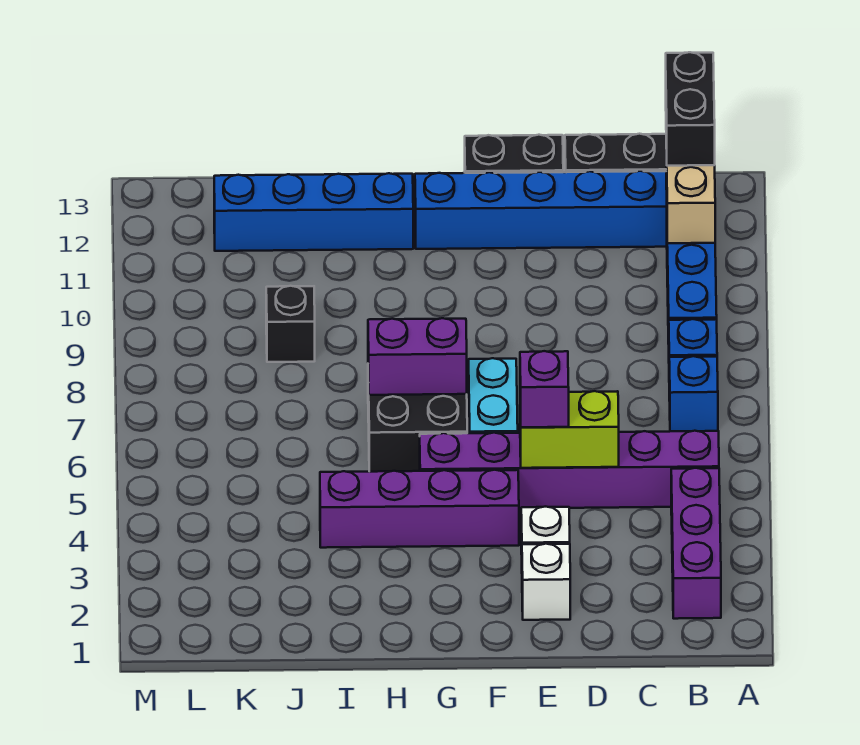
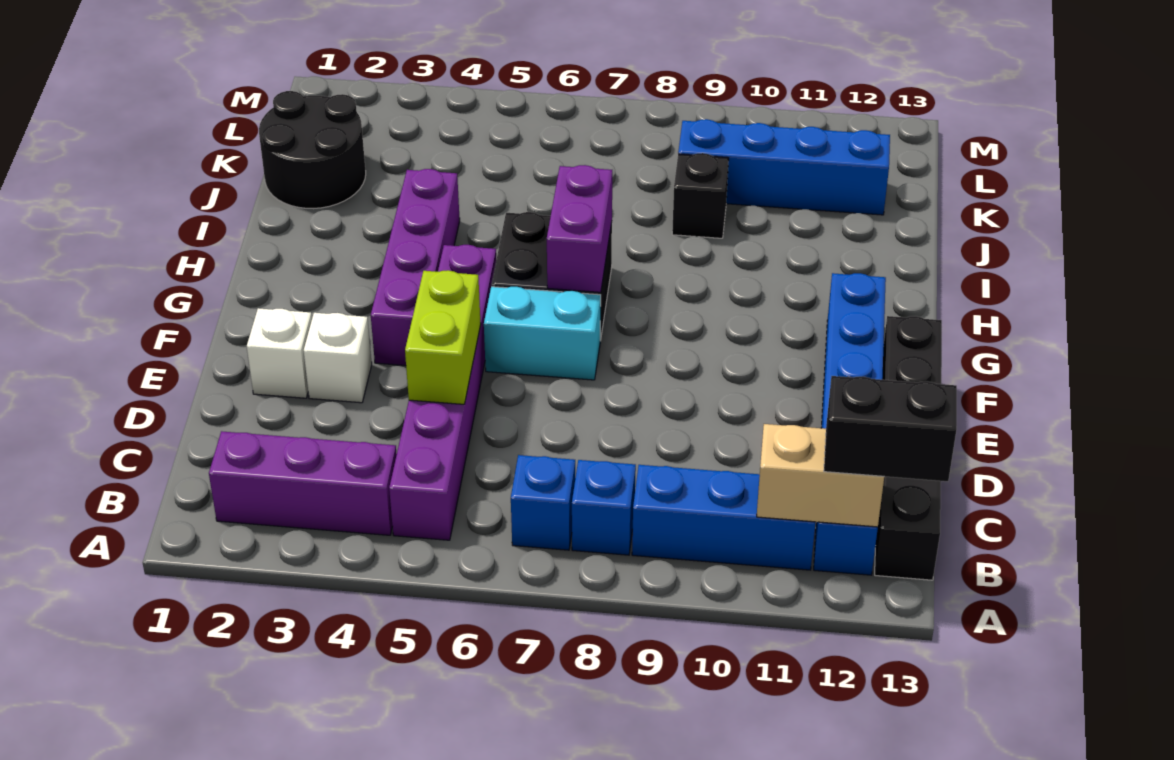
purple 1x1 brick [520,351,569,427] -> none
blue 1x4 brick [214,173,413,251] -> blue 1x4 brick turned to [678,119,890,215]
none -> black 2x2 round brick [259,91,366,209]

